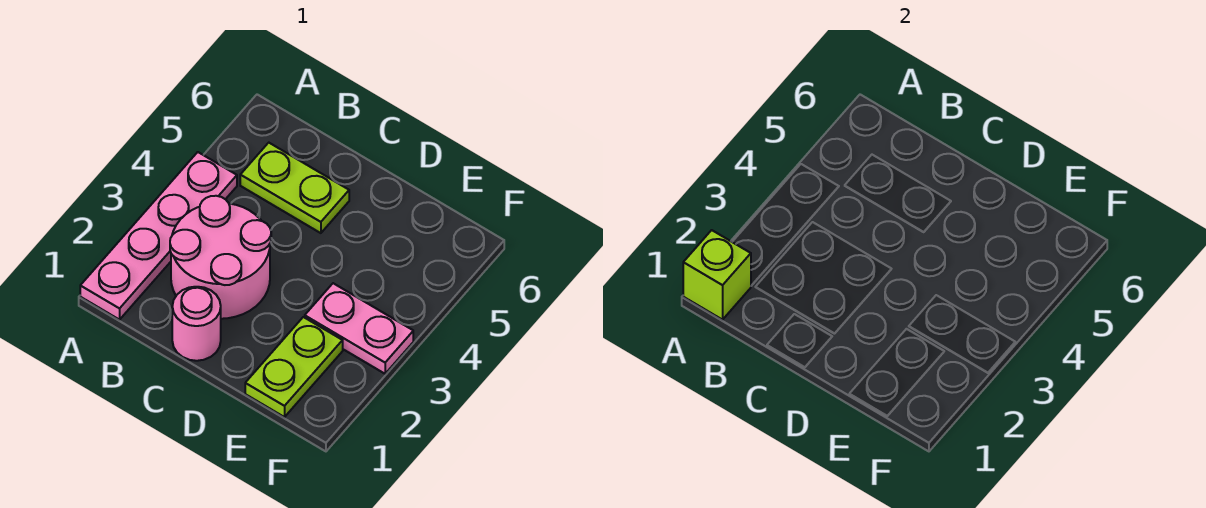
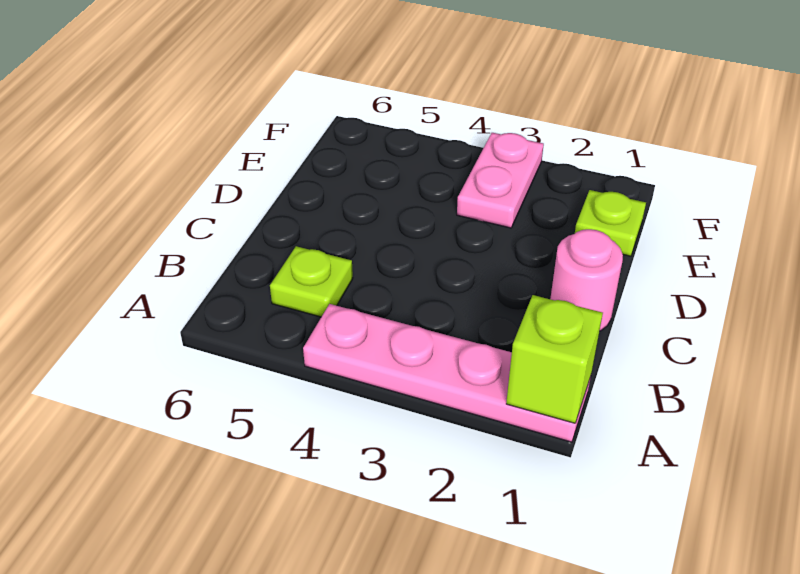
pink 2x2 round brick [170,196,271,319] -> none
lime 1x2 plate [240,143,349,233] -> lime 1x1 plate [270,246,353,317]
lime 1x2 plate [245,317,343,417] -> lime 1x1 plate [575,190,646,256]

